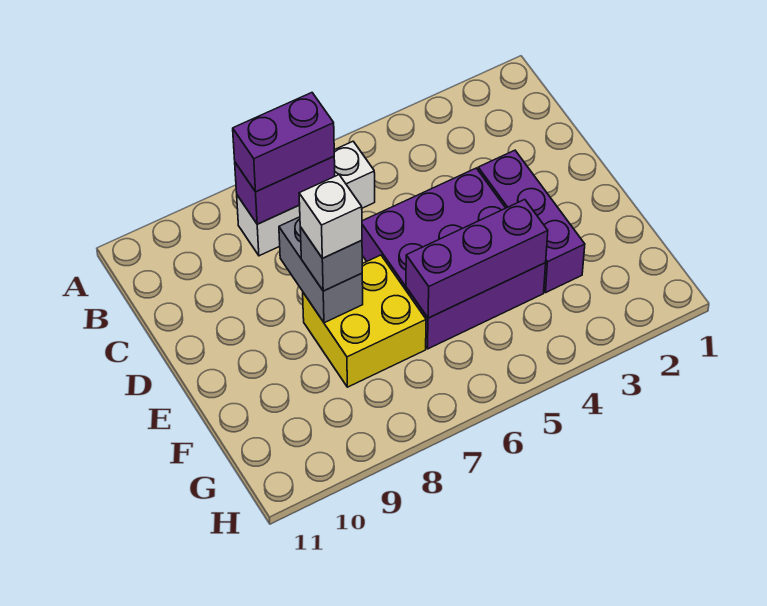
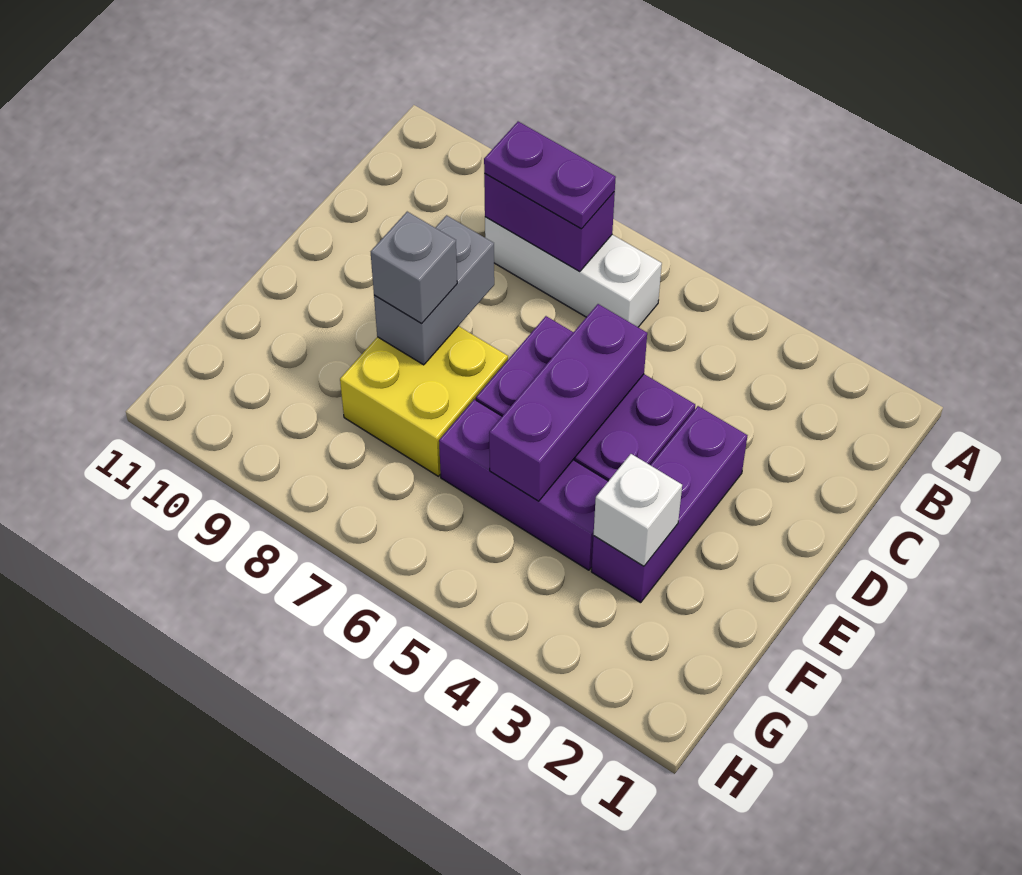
purple 1x2 brick [233,93,334,192] -> purple 1x2 plate [484,122,616,229]
white 1x1 brick [299,175,362,258] -> white 1x1 brick moved to [594,454,682,566]
purple 1x3 brick [406,200,548,318] -> purple 1x3 brick turned to [489,304,647,501]

